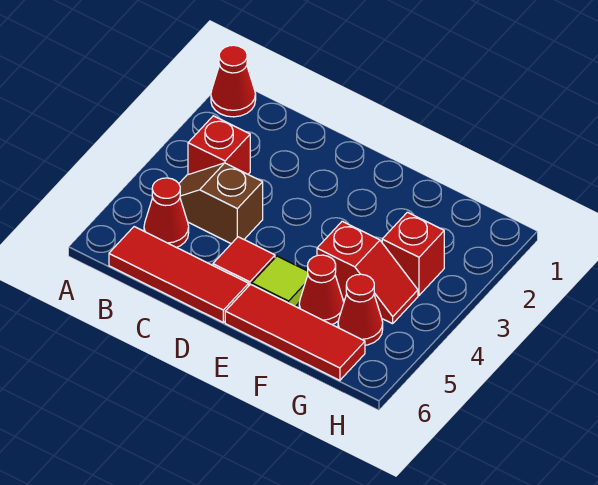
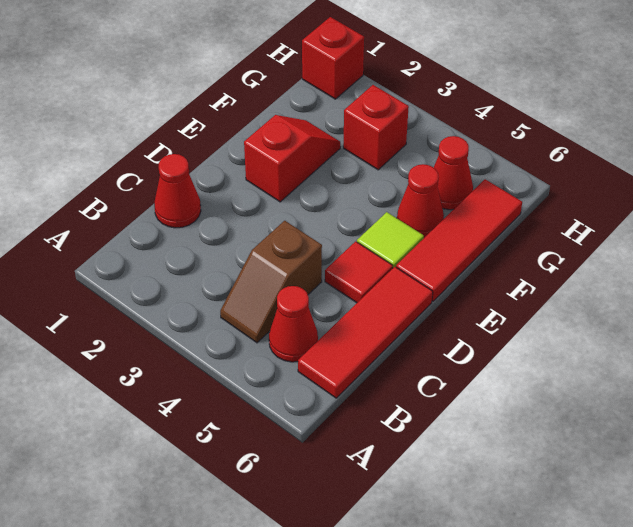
red 1x1 cone [211,45,256,117] -> red 1x1 cone moved to [154,154,201,228]
red 1x1 brick [188,116,250,175] -> red 1x1 brick moved to [302,17,364,99]
red 1x2 slope [317,221,418,324] -> red 1x2 slope moved to [244,115,340,202]

